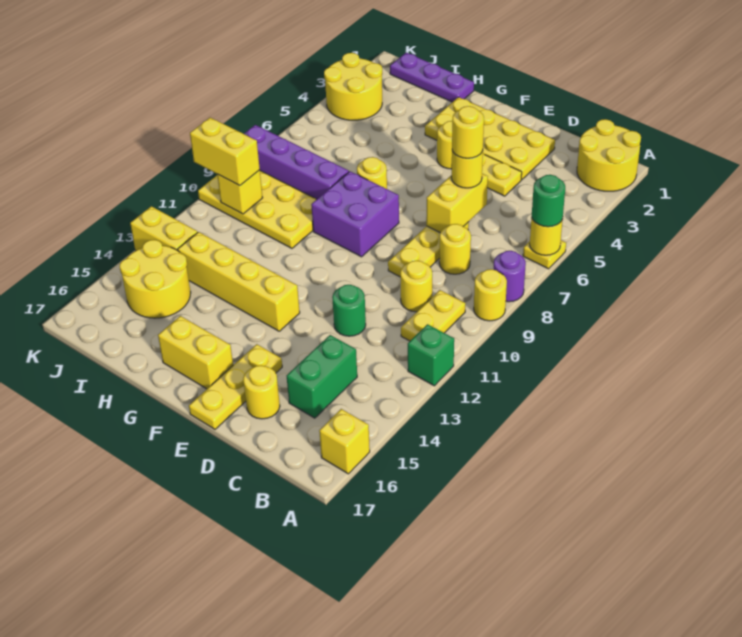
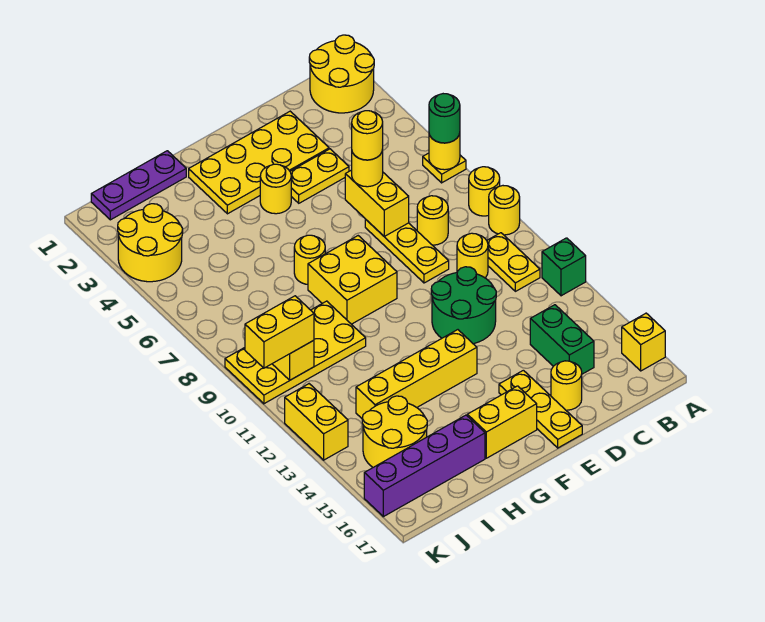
purple 1x1 round brick [494,251,526,302] -> yellow 1x1 round brick [469,167,500,216]
green 1x1 round brick [332,285,366,336] -> green 2x2 round brick [431,267,496,344]
purple 2x2 brick [311,171,399,257] -> yellow 2x2 brick [308,236,397,324]
purple 1x4 brick [244,125,349,199] -> purple 1x4 brick moved to [364,415,485,517]
yellow 1x2 brick [130,206,198,251] -> yellow 1x2 brick turned to [285,384,348,460]

